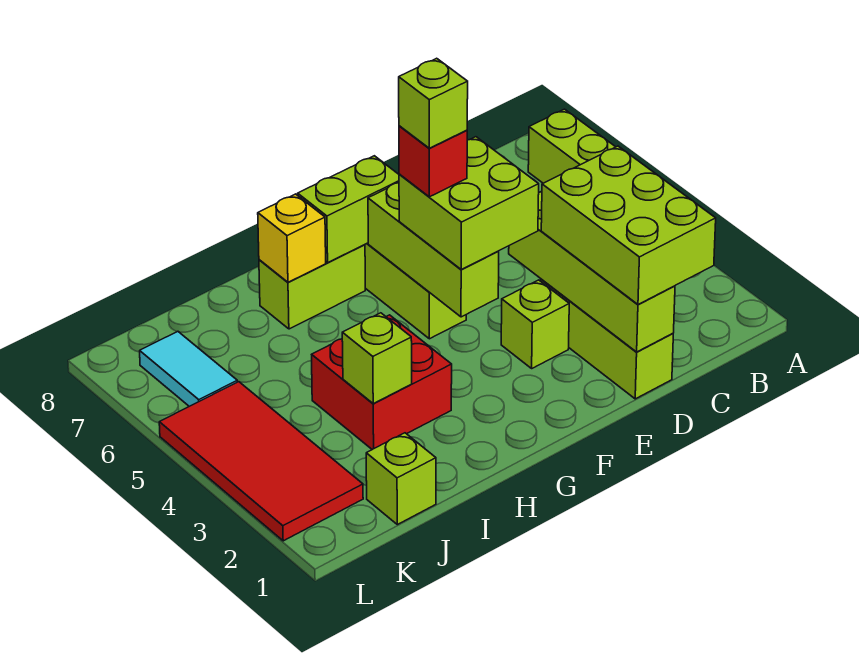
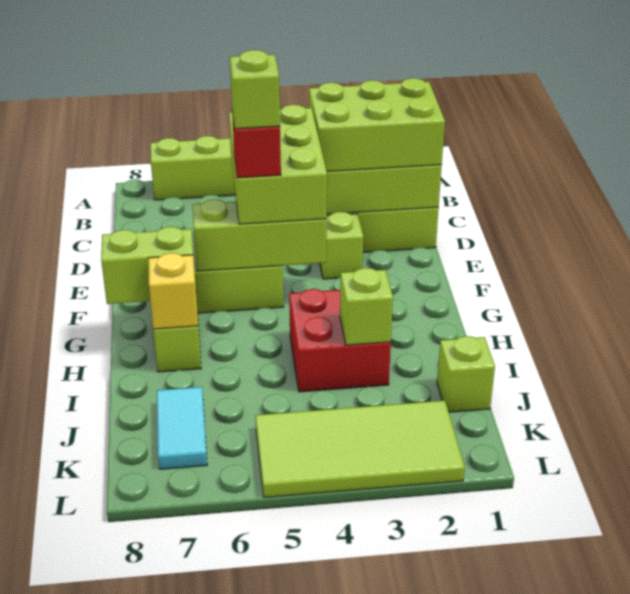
lime 2x2 brick [399,137,539,269] -> lime 2x3 brick [229,105,327,224]
lime 1x2 brick [298,156,399,262] -> lime 1x2 brick turned to [101,227,196,304]
red 2x4 tile [159,382,363,541] -> lime 2x4 tile [255,400,465,498]
cyan 1x2 tile [140,332,237,406] -> cyan 1x2 tile turned to [157,387,207,469]

